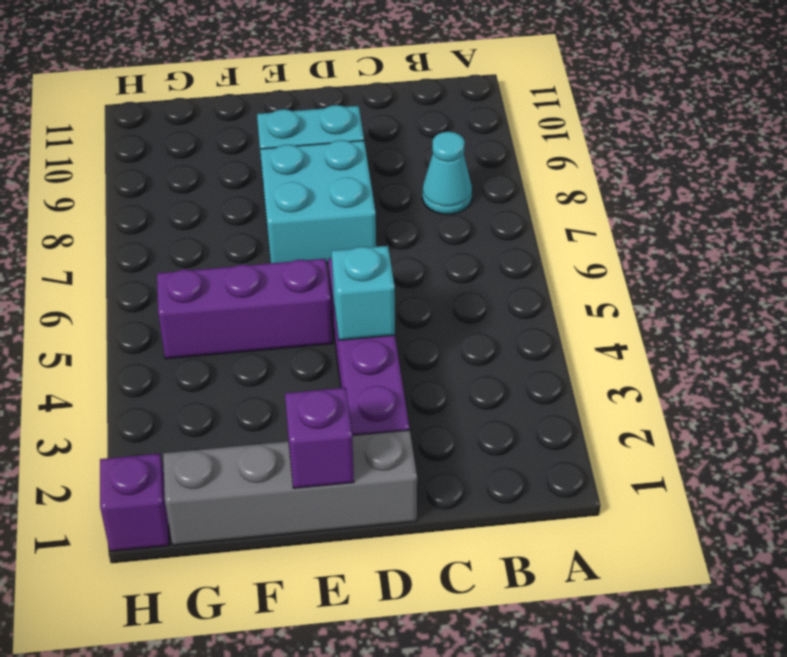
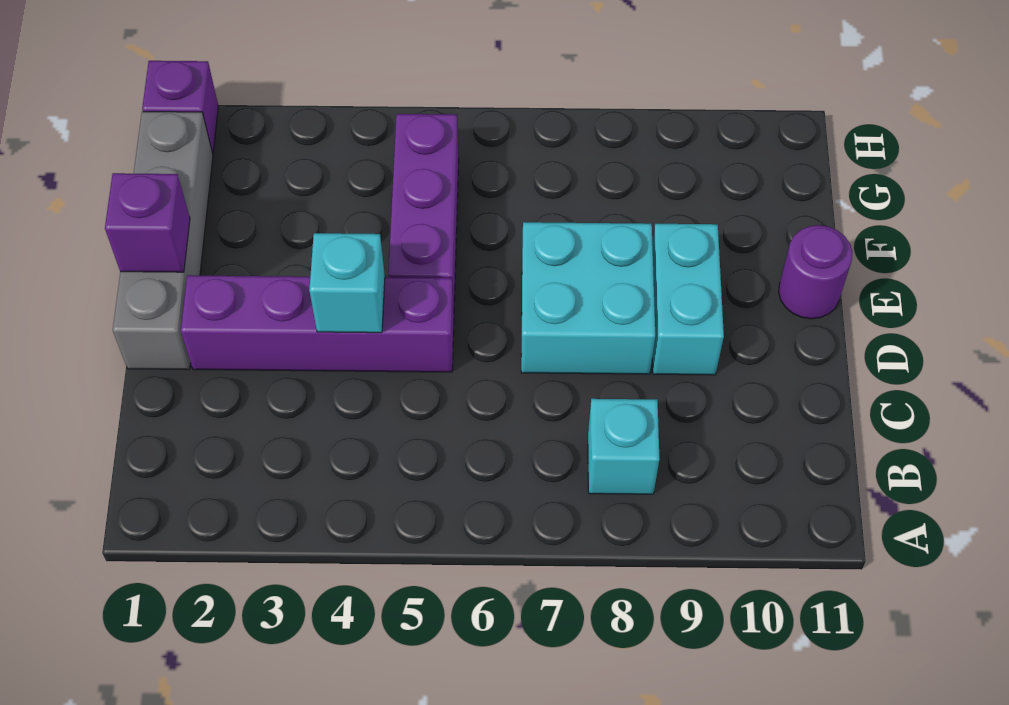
cyan 1x1 cone [422,132,472,214] -> cyan 1x1 brick [588,399,659,494]
none -> purple 1x1 round brick [779,225,853,319]

